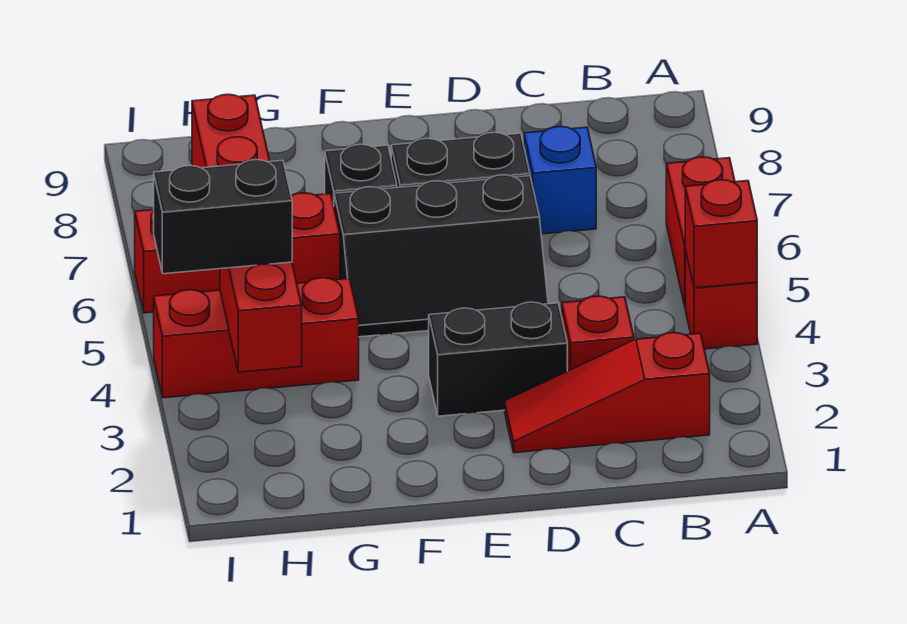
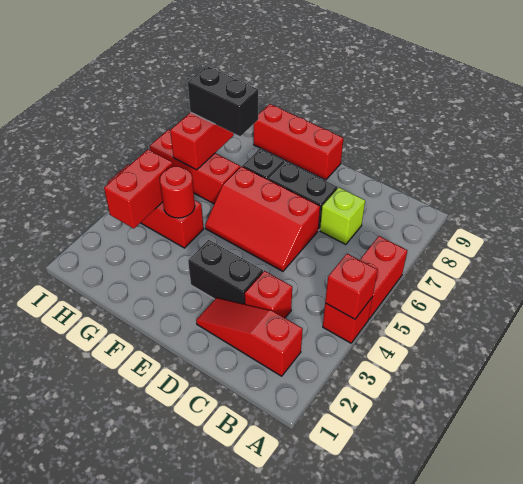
blue 1x1 brick [524,127,596,234] -> lime 1x1 brick [320,188,365,245]
black 2x3 slope [334,175,548,337] -> red 2x3 slope [205,166,320,271]
none -> red 1x3 brick [254,104,343,180]
none -> red 1x1 round brick [160,166,195,218]
black 1x2 brick [154,160,292,274] -> black 1x2 brick moved to [188,66,258,136]

